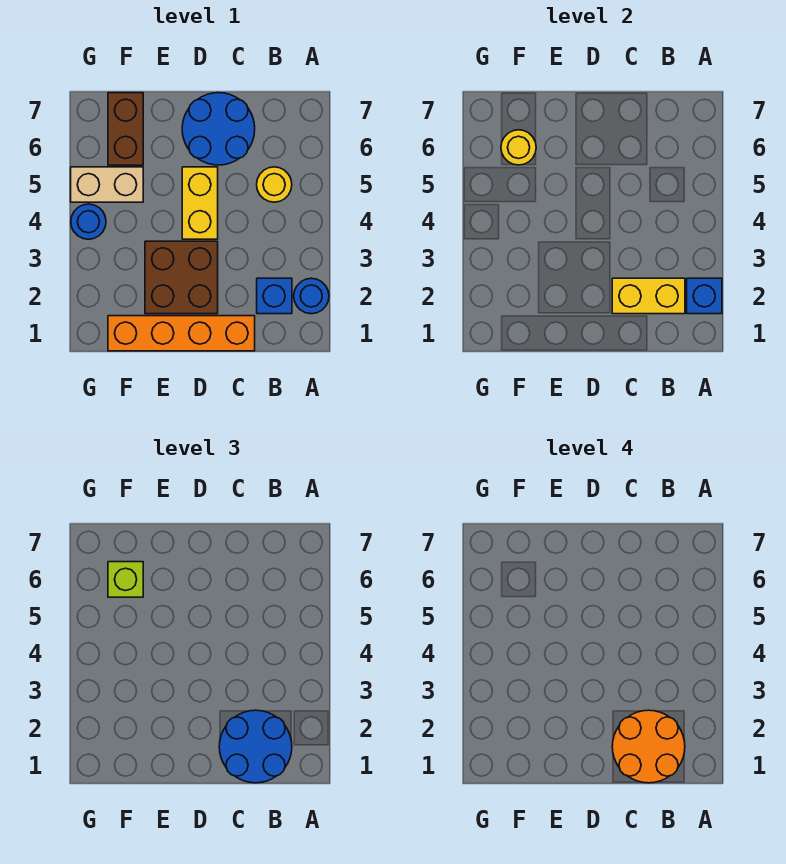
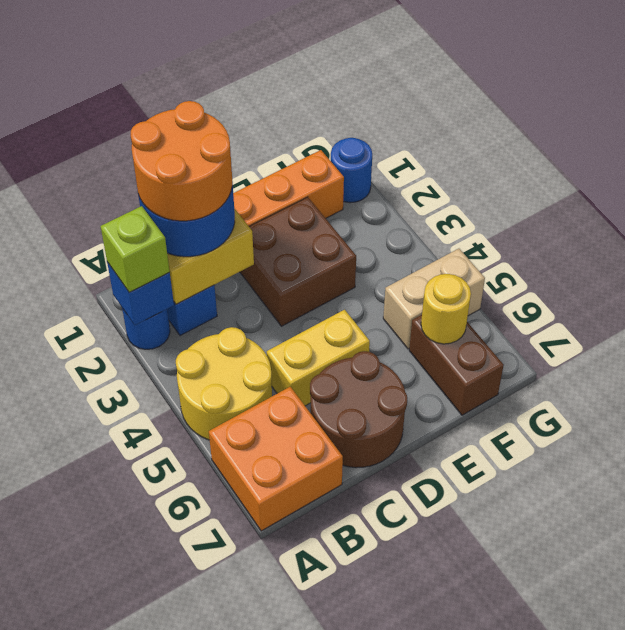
none -> orange 2x2 brick [209,387,343,531]
yellow 1x1 round brick [257,167,292,202] -> yellow 2x2 round brick [176,327,272,440]
blue 2x2 round brick [182,93,255,165] -> brown 2x2 round brick [310,351,407,468]
yellow 1x2 brick [182,167,218,239] -> yellow 1x2 brick turned to [267,310,370,406]
lime 1x1 brick [108,562,143,597] -> lime 1x1 brick moved to [101,206,170,292]
blue 1x1 round brick [71,204,106,239] -> blue 1x1 round brick moved to [331,138,372,203]

